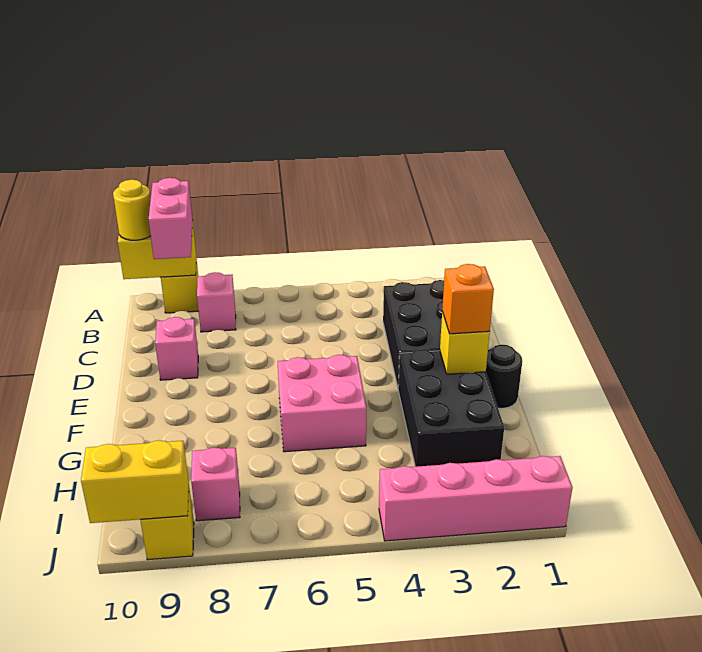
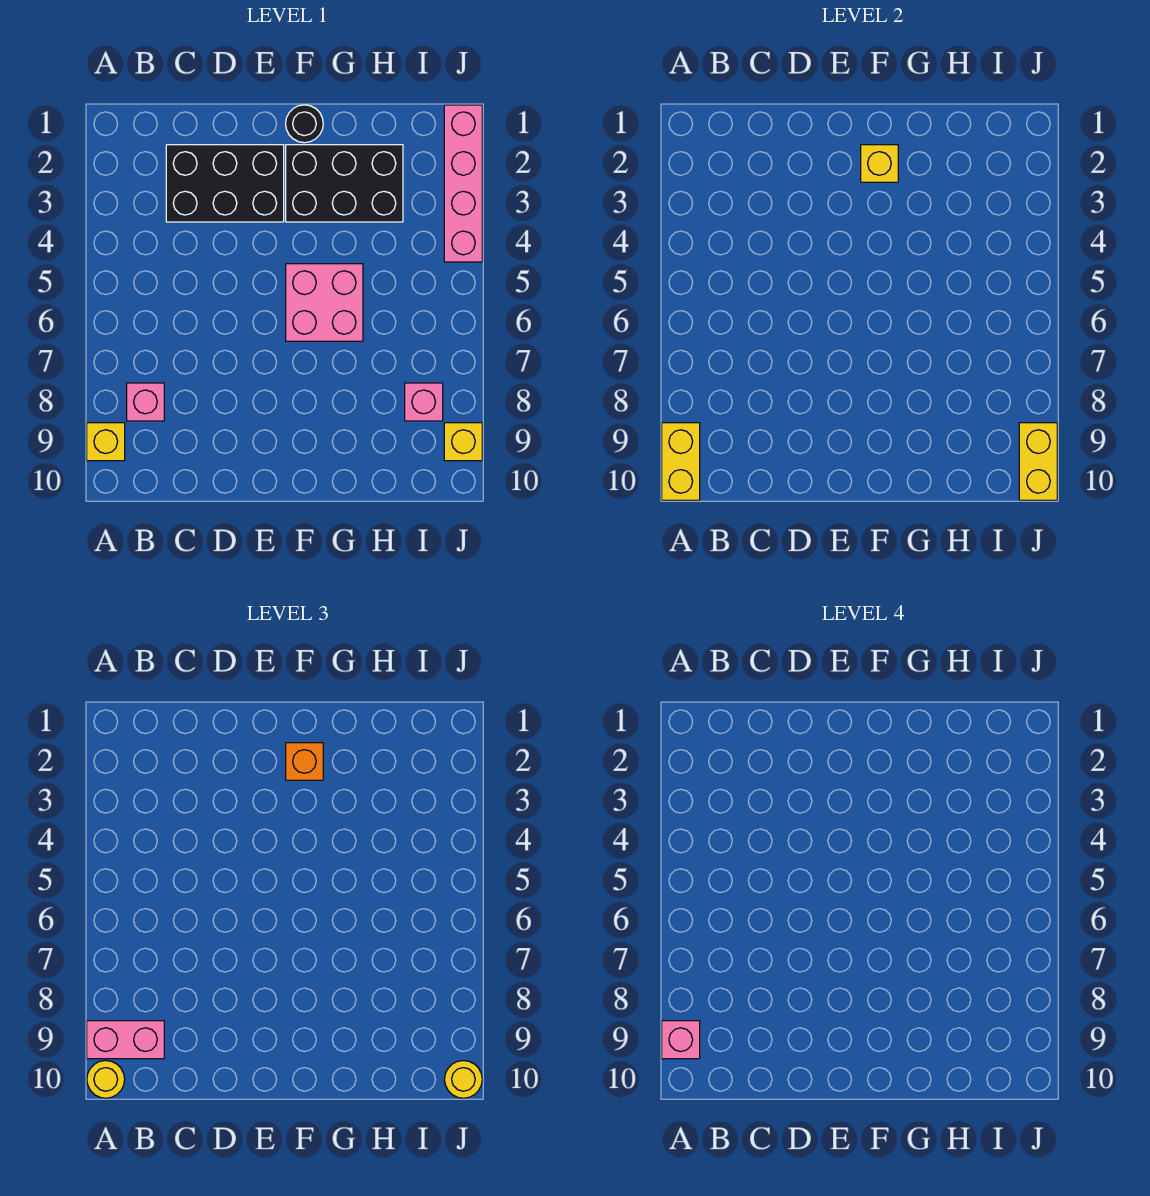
pink 1x1 brick [155,317,198,380] -> pink 1x1 brick moved to [662,1021,700,1059]
none -> yellow 1x1 round brick [445,1061,482,1098]

